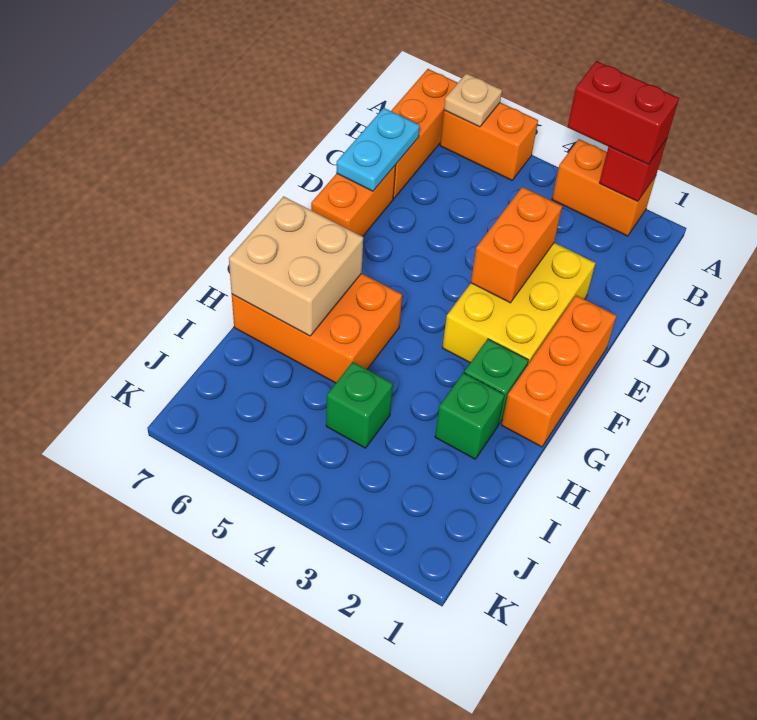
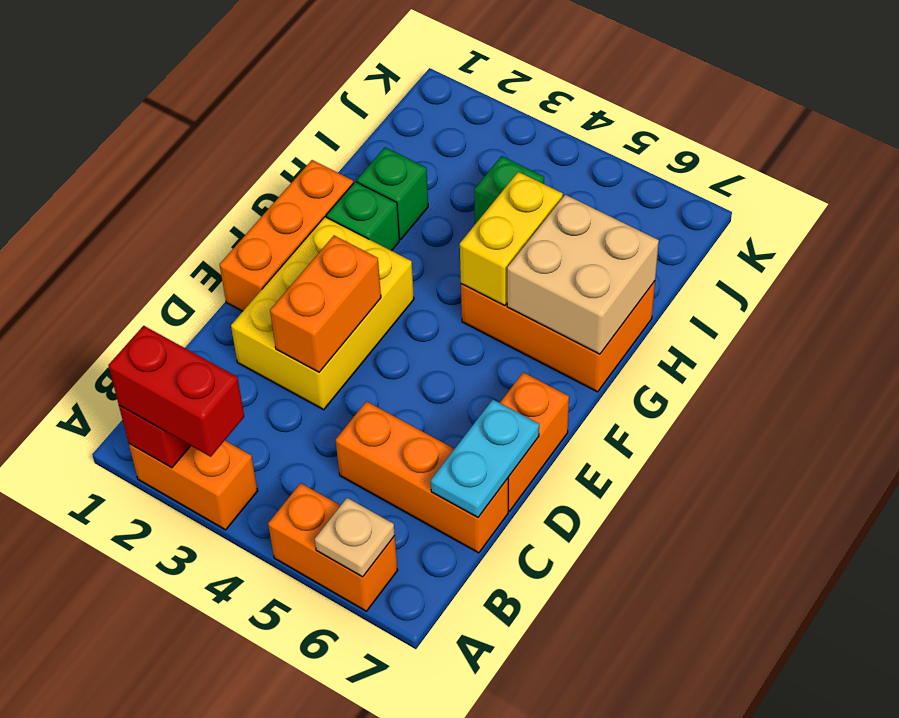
orange 1x3 brick [391,69,458,198] -> orange 1x3 brick turned to [336,401,508,553]
none -> yellow 1x2 brick [460,172,563,306]

